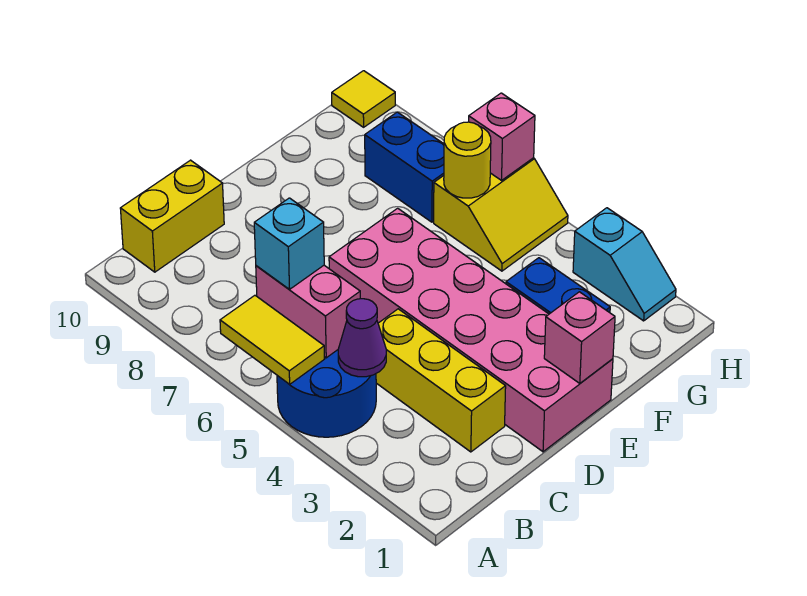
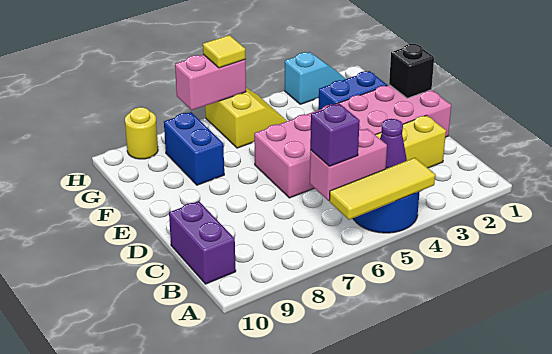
yellow 1x2 tile [220,295,324,384] -> yellow 1x3 tile [329,158,435,220]
cyan 1x1 brick [254,198,324,289] -> purple 1x1 brick [310,104,360,166]
yellow 1x2 brick [120,160,224,272] -> purple 1x2 brick [169,201,236,284]
pink 1x1 brick [544,292,615,383] -> black 1x1 brick [389,44,434,98]
yellow 1x1 round brick [444,122,491,198] -> yellow 1x1 round brick moved to [125,107,158,159]
blue 1x2 brick [365,112,444,222] -> blue 1x2 brick turned to [164,112,224,185]
pink 1x1 brick [469,93,535,180] -> pink 1x2 brick [175,54,246,110]
yellow 1x1 tile [332,71,395,127] -> yellow 1x1 tile moved to [203,35,245,68]

